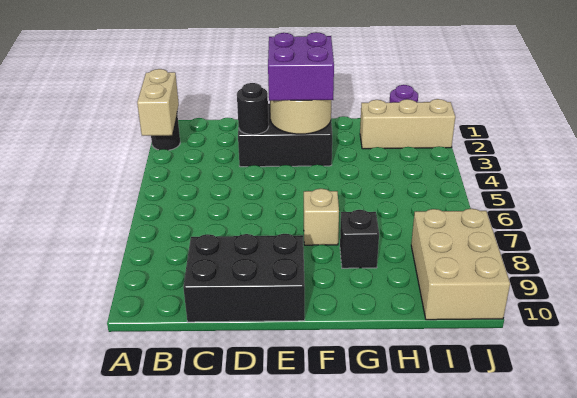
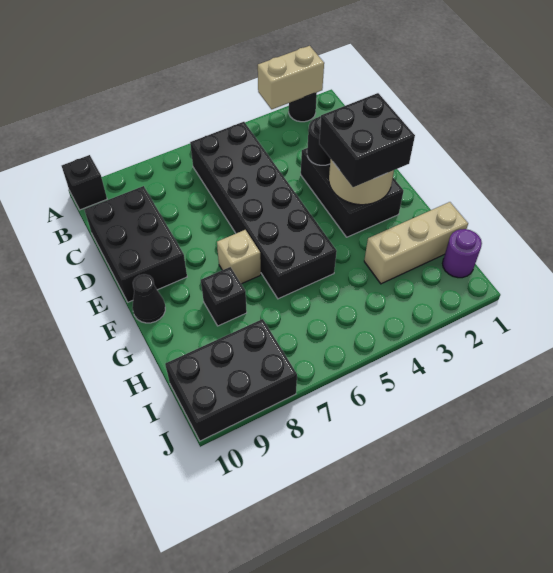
none -> black 1x1 brick [62,155,107,210]
none -> black 2x6 brick [190,122,337,299]
purple 2x2 brick [268,32,334,101] -> black 2x2 brick [319,93,415,187]
none -> black 1x1 cone [132,274,165,323]
tan 1x3 brick [360,99,455,149] -> tan 1x3 brick turned to [364,202,468,284]
tan 2x3 brick [411,209,510,320] -> black 2x3 brick [165,319,297,441]

